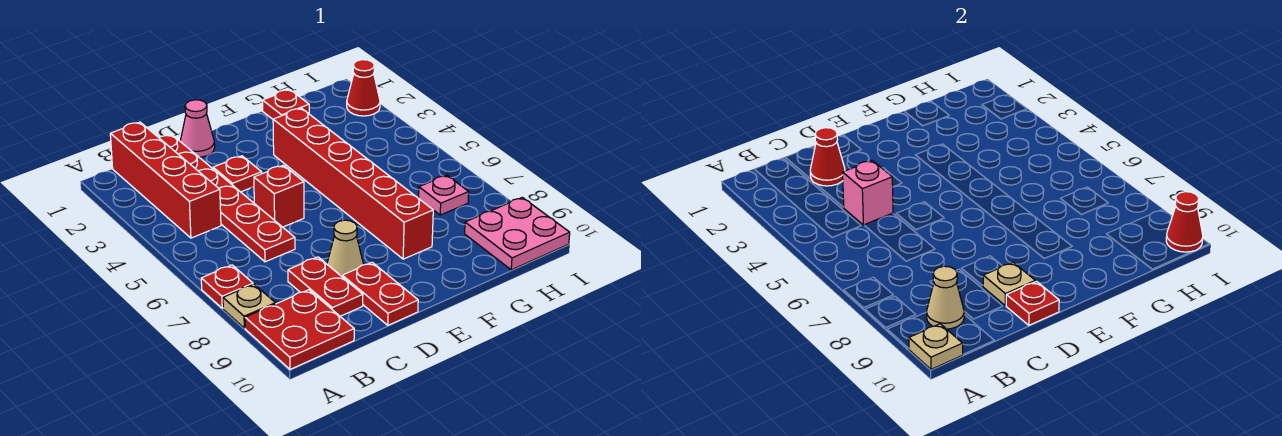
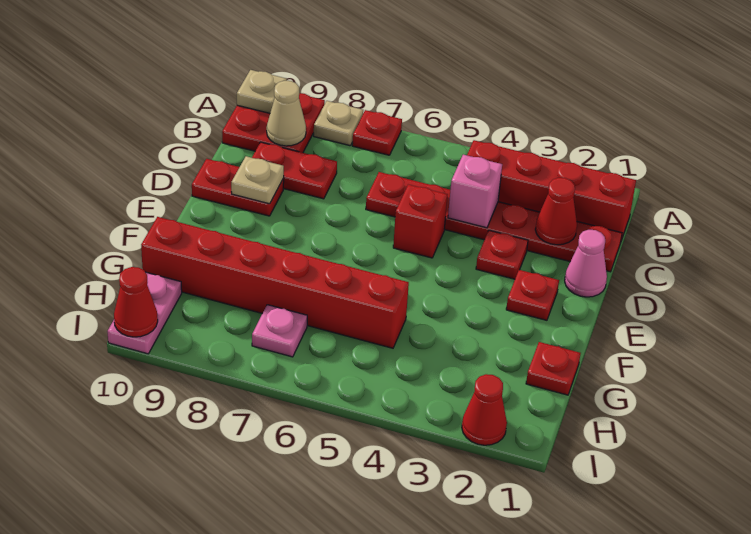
tan 1x1 cone [327,220,364,276] -> none
red 1x1 plate [1006,282,1059,325] -> red 1x1 plate moved to [506,270,559,320]
red 1x6 brick [273,108,433,259] -> red 1x6 brick moved to [141,217,409,348]
pink 2x2 plate [465,197,570,270] -> pink 1x2 plate [107,272,182,354]

